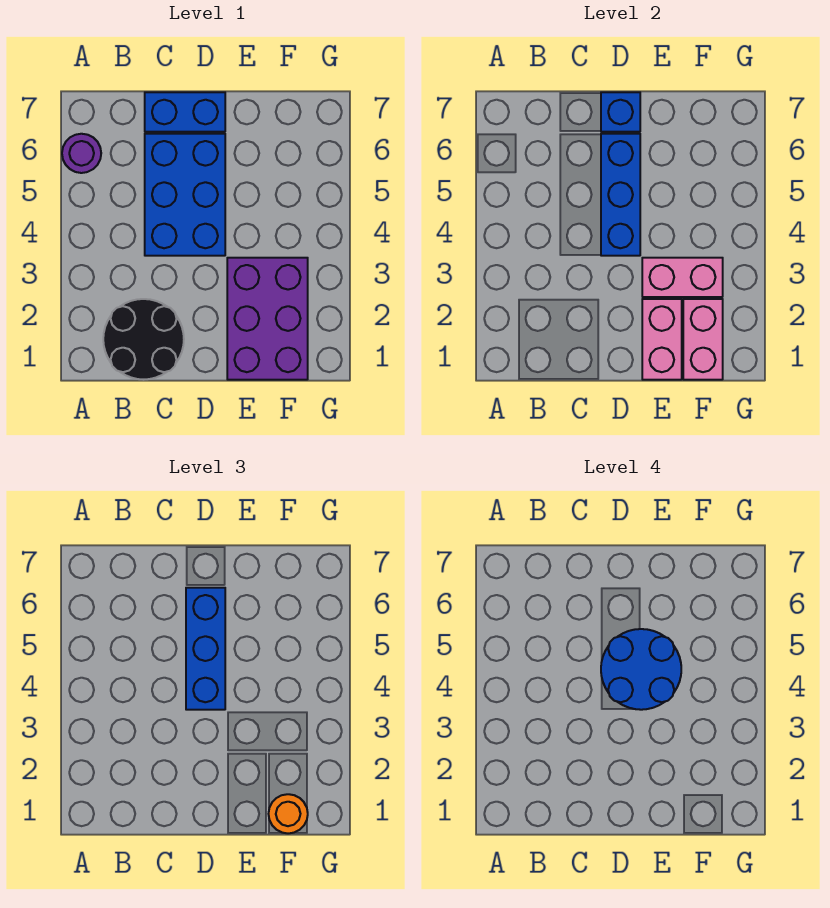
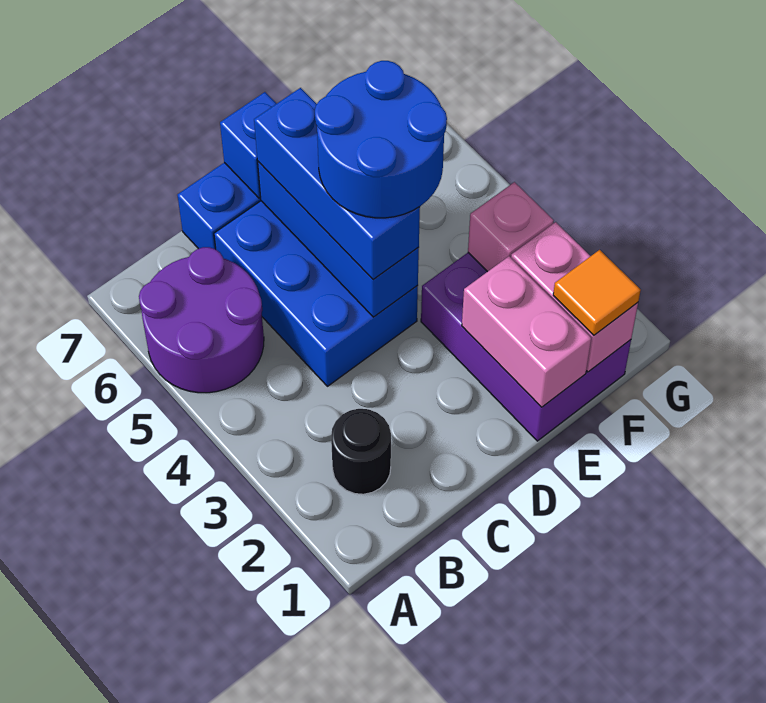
purple 1x1 round brick [62,134,101,173] -> purple 2x2 round brick [139,247,264,393]
black 2x2 round brick [103,299,184,380] -> black 1x1 round brick [331,409,391,494]
pink 1x2 brick [642,258,723,297] -> pink 1x1 brick [468,182,554,272]
orange 1x1 round brick [269,794,308,833] -> orange 1x1 tile [553,250,641,335]

